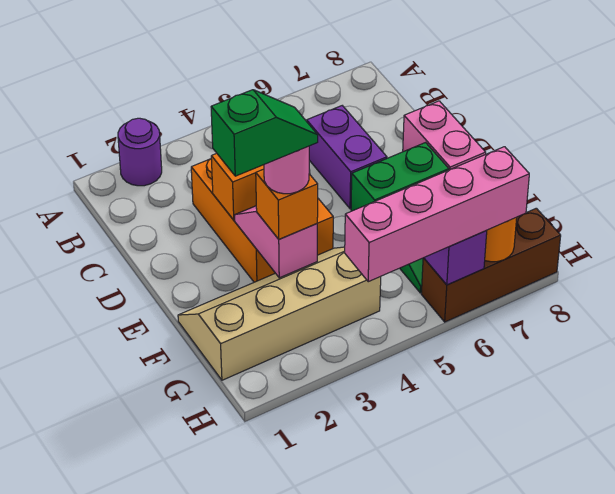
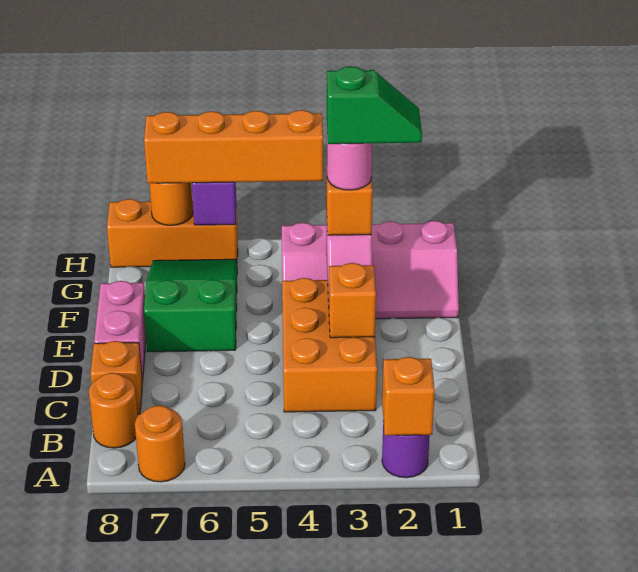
none -> orange 1x1 brick [382,357,435,436]
none -> orange 1x1 round brick [135,405,185,482]
none -> orange 1x1 round brick [89,373,137,448]
purple 1x2 brick [307,106,387,209] -> none
none -> orange 1x1 brick [91,341,142,414]
tan 2x4 slope [178,247,381,380] -> pink 2x4 slope [282,221,459,319]
green 1x2 slope [211,90,318,176] -> green 1x2 slope turned to [327,66,422,144]
pink 1x4 brick [345,147,529,282] -> orange 1x4 brick [144,110,323,183]
brown 1x3 brick [421,208,561,322] -> orange 1x3 brick [107,199,238,267]

